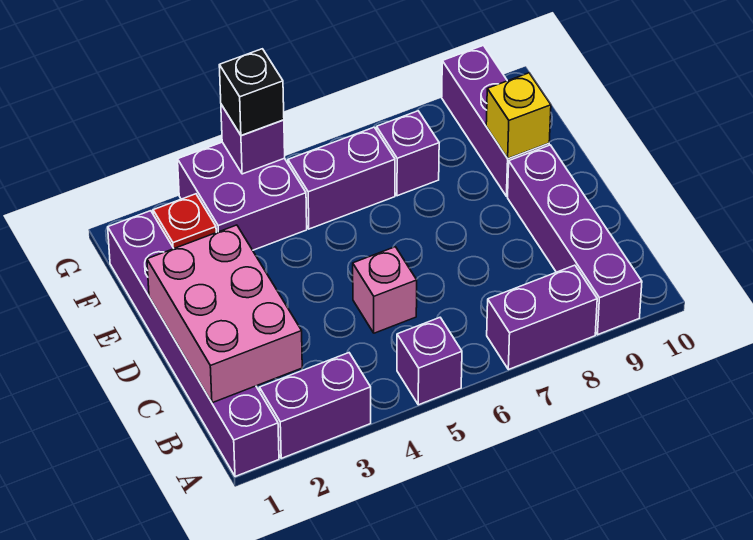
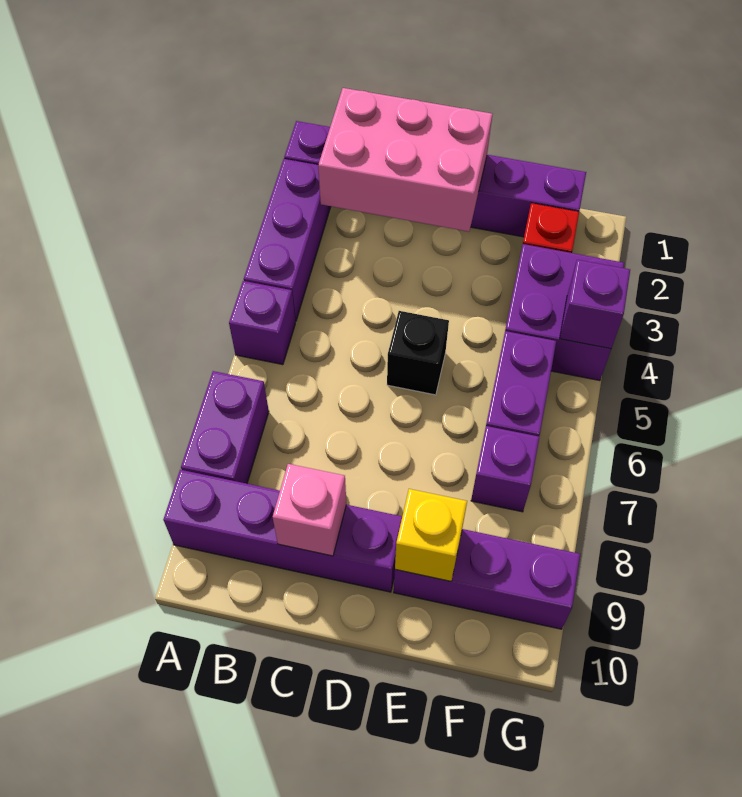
purple 1x2 brick [259,353,371,458] -> purple 1x3 brick [244,159,331,321]
pink 1x1 brick [353,247,417,333] -> pink 1x1 brick moved to [273,464,346,556]
black 1x1 brick [219,49,284,135] -> black 1x1 brick moved to [387,311,449,395]

